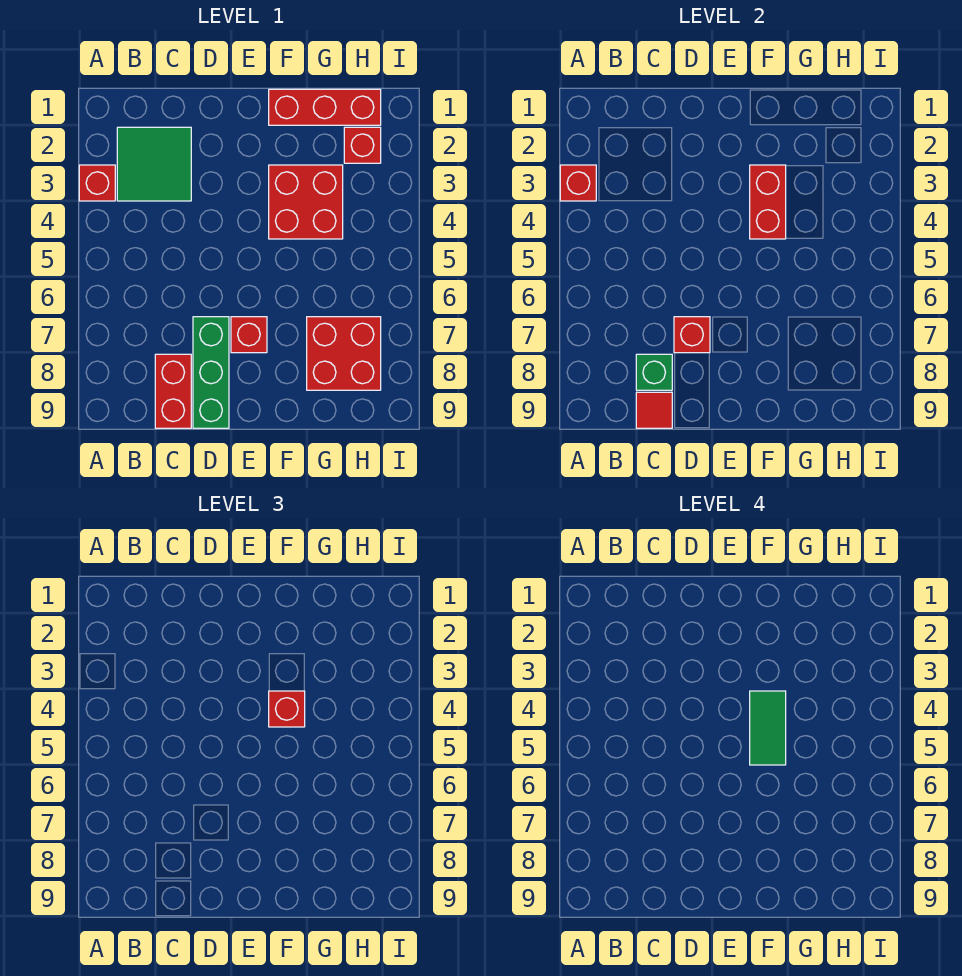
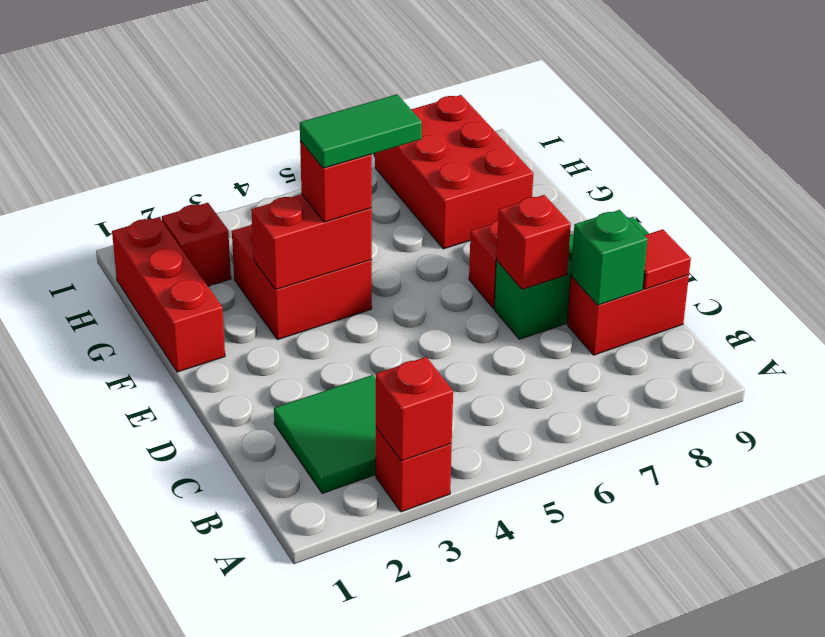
red 2x2 brick [307,317,381,390] -> red 2x3 brick [375,95,533,249]

